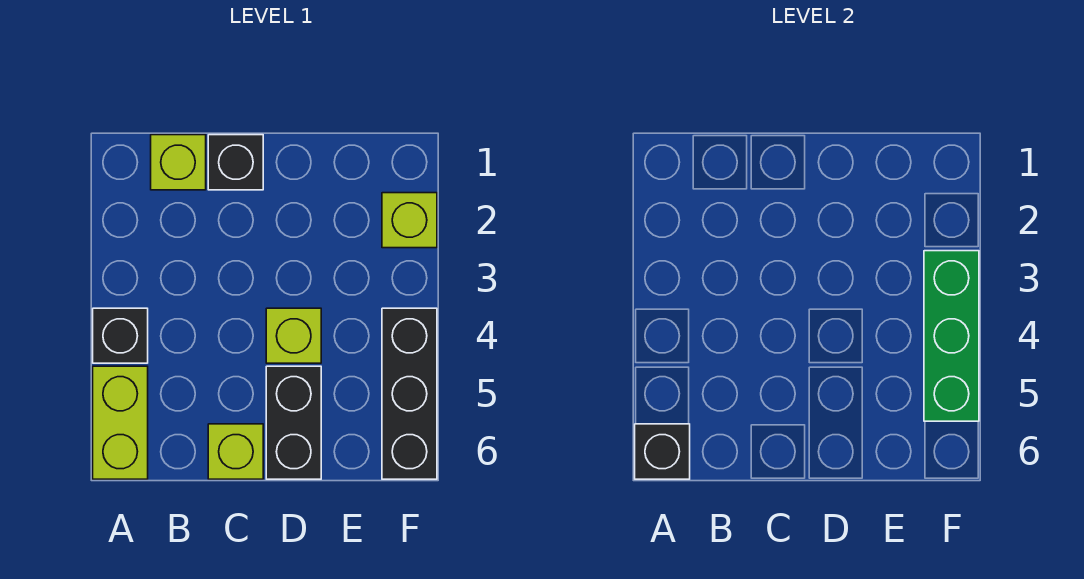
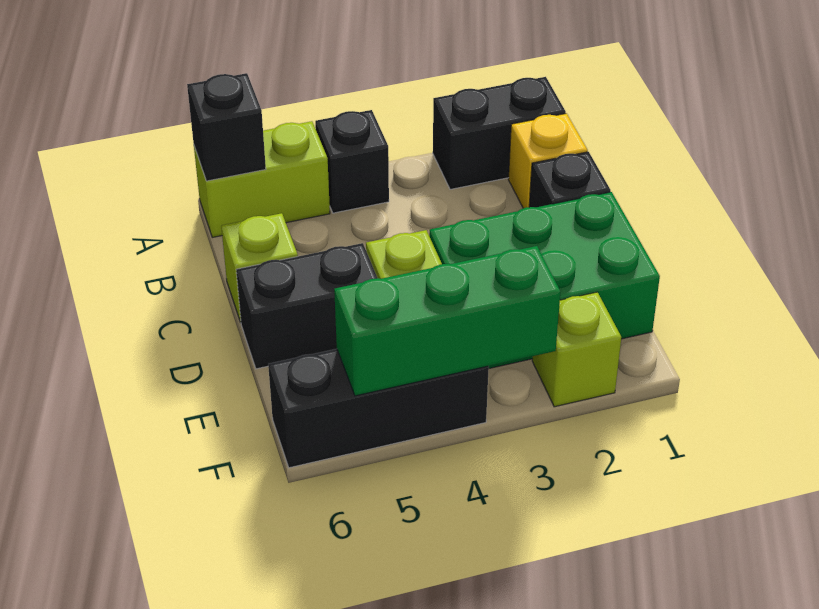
none -> black 1x2 brick [433,77,566,189]
lime 1x1 brick [151,135,206,190] -> yellow 1x1 brick [508,113,588,208]
none -> green 2x3 brick [429,192,660,368]

